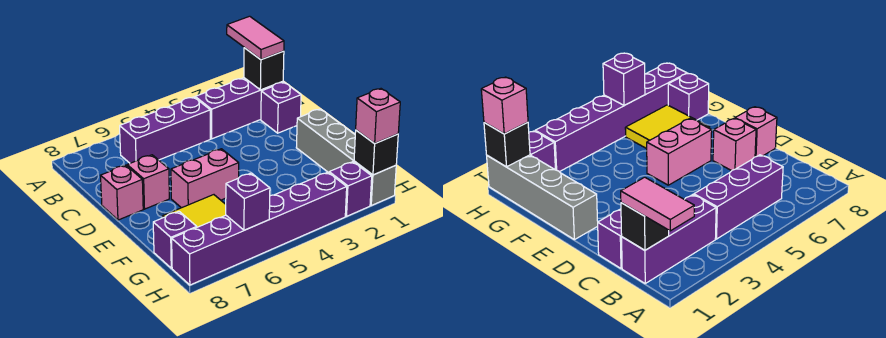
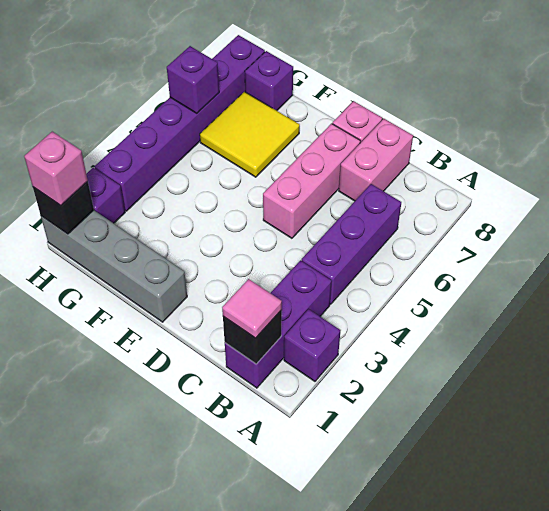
pink 1x2 tile [227,16,284,60] -> pink 1x1 tile [222,279,282,338]
purple 1x1 brick [261,82,301,133] -> purple 1x1 brick moved to [284,309,341,381]
pink 1x1 brick [127,155,169,209] -> pink 1x3 brick [263,124,360,238]
pink 1x2 brick [171,149,239,208] -> pink 1x2 brick moved to [339,119,413,201]

